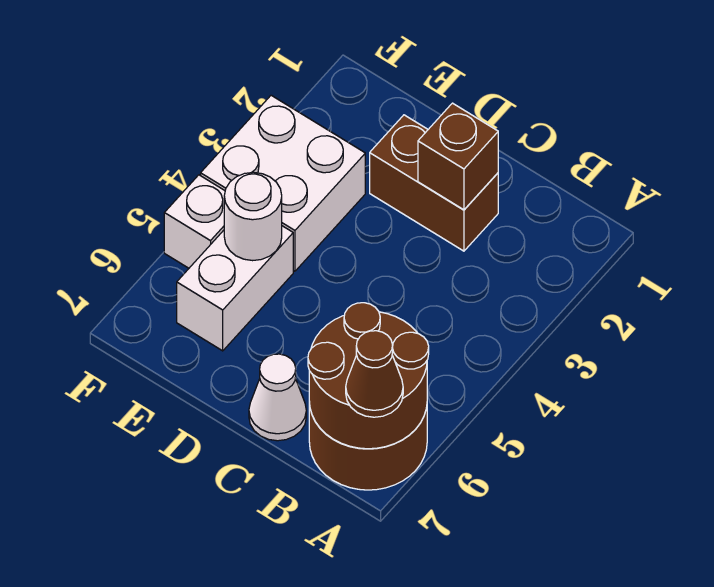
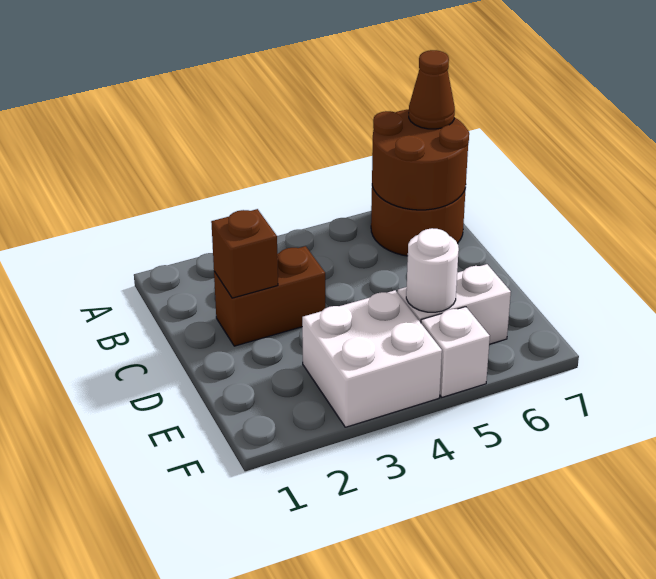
brown 1x2 brick [370,115,498,251] -> brown 1x2 brick turned to [214,246,325,346]
white 1x1 cone [249,354,306,441] -> none

